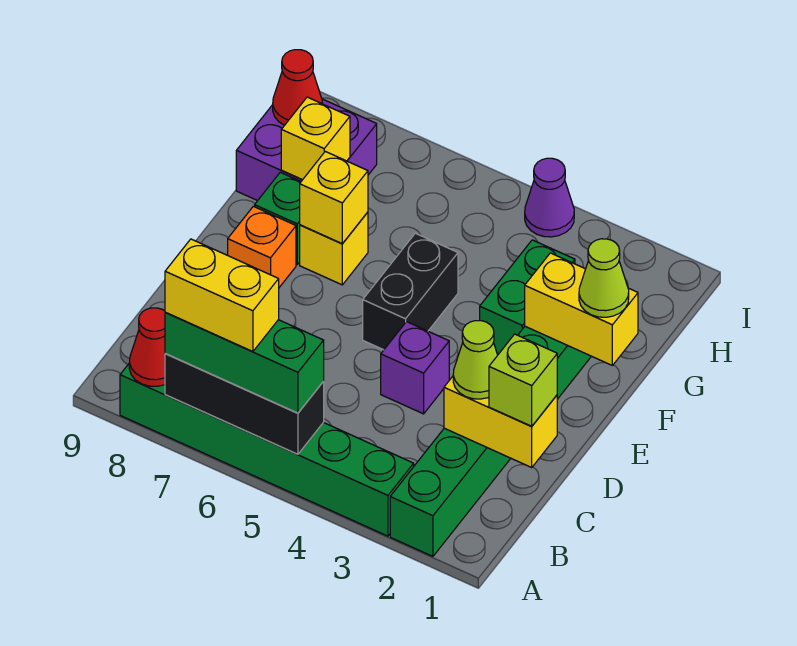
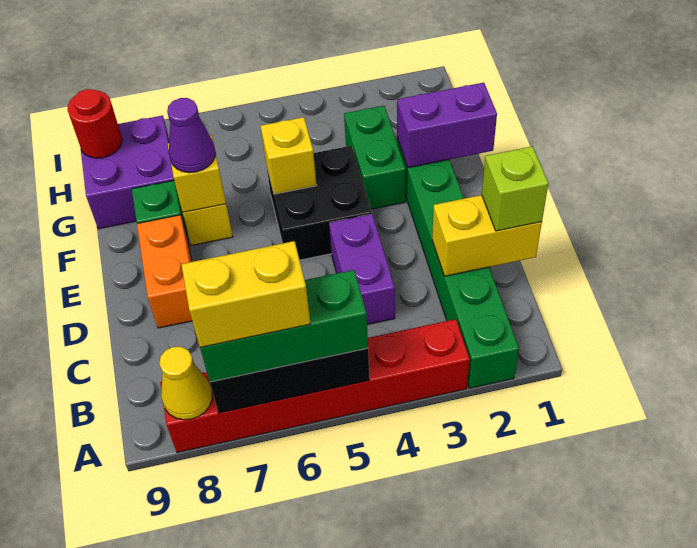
green 1x6 brick [120,364,414,536] -> red 1x6 brick [160,319,470,452]
red 1x1 cone [129,308,165,386] -> yellow 1x1 cone [159,347,212,420]
lime 1x1 cone [453,321,498,399] -> none
purple 1x1 brick [381,322,449,414] -> purple 1x2 brick [329,214,395,324]
black 1x2 brick [363,233,458,350] -> black 2x2 brick [266,146,372,260]
orange 1x1 brick [228,206,296,287] -> orange 1x2 brick [137,215,192,328]
yellow 1x2 brick [525,253,638,365] -> purple 1x2 brick [397,83,497,168]
lime 1x1 cone [579,239,629,317] -> none
yellow 1x1 brick [281,97,350,180] -> yellow 1x1 brick moved to [261,117,317,194]
red 1x1 cone [273,50,322,125] -> red 1x1 round brick [67,89,122,158]
purple 1x1 cone [525,158,574,237] -> purple 1x1 cone moved to [167,98,215,173]

